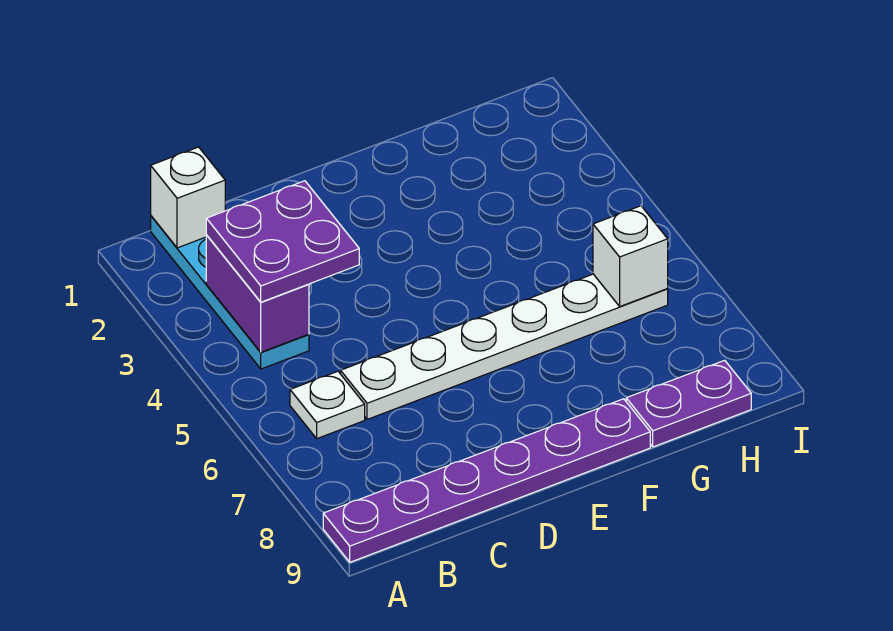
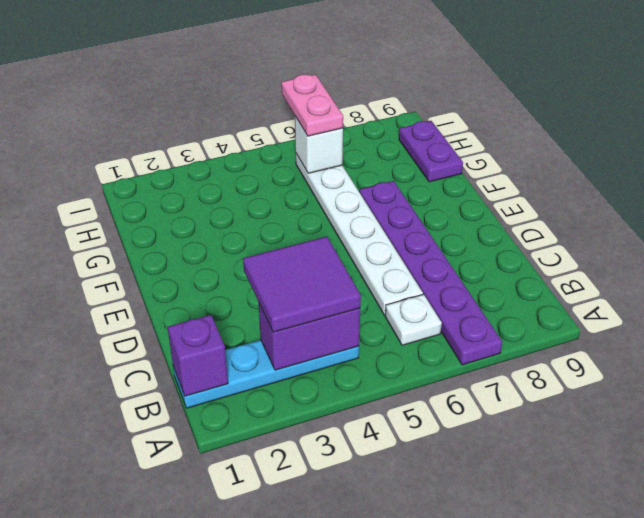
purple 1x6 plate [323,399,650,562] -> purple 1x6 plate moved to [359,181,502,365]
white 1x1 brick [151,147,225,248] -> purple 1x1 brick [168,315,228,396]
purple 2x2 plate [206,181,359,302] -> purple 2x2 tile [243,237,361,332]
none -> pink 1x2 plate [282,74,343,136]

